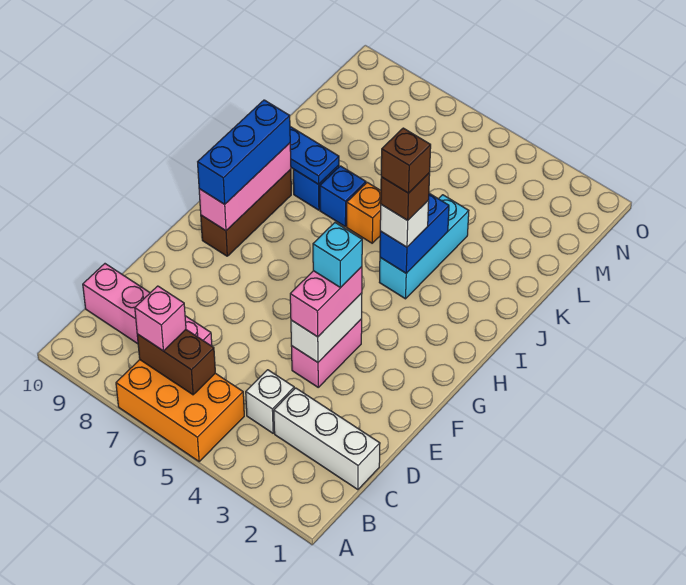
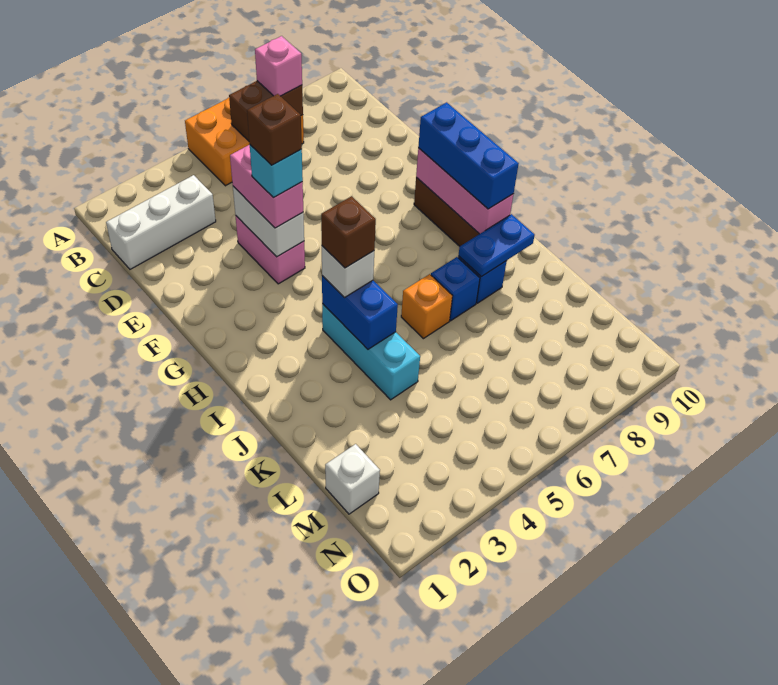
white 1x1 brick [246,370,294,433] -> white 1x1 brick moved to [325,444,380,514]
pink 1x4 brick [83,264,212,346] -> none
brown 1x1 brick [381,128,431,193] -> brown 1x1 brick moved to [247,94,302,165]

